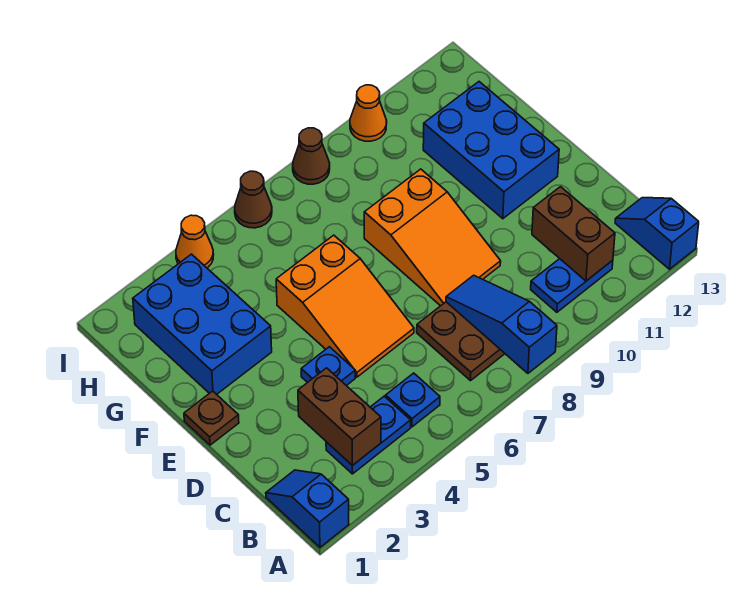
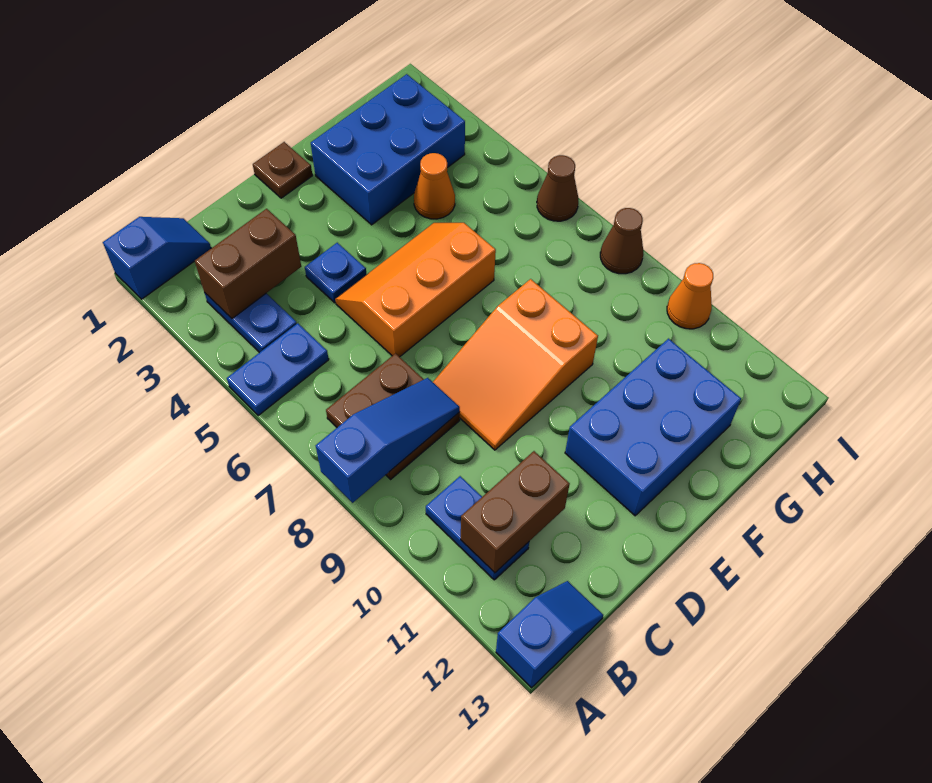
blue 1x1 plate [386,373,440,427] -> blue 1x2 plate [227,323,329,416]
orange 2x3 slope [276,235,414,377] -> orange 2x3 slope turned to [335,223,496,357]
orange 1x1 cone [176,215,214,268] -> orange 1x1 cone moved to [414,153,455,219]

